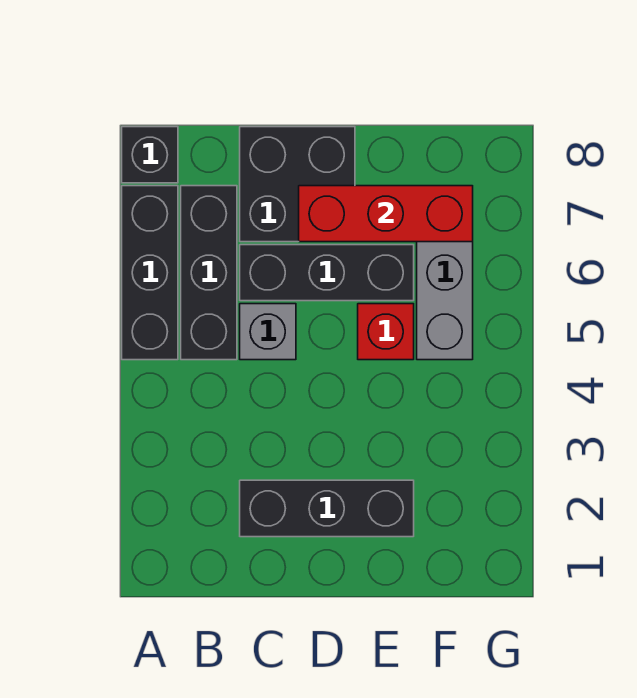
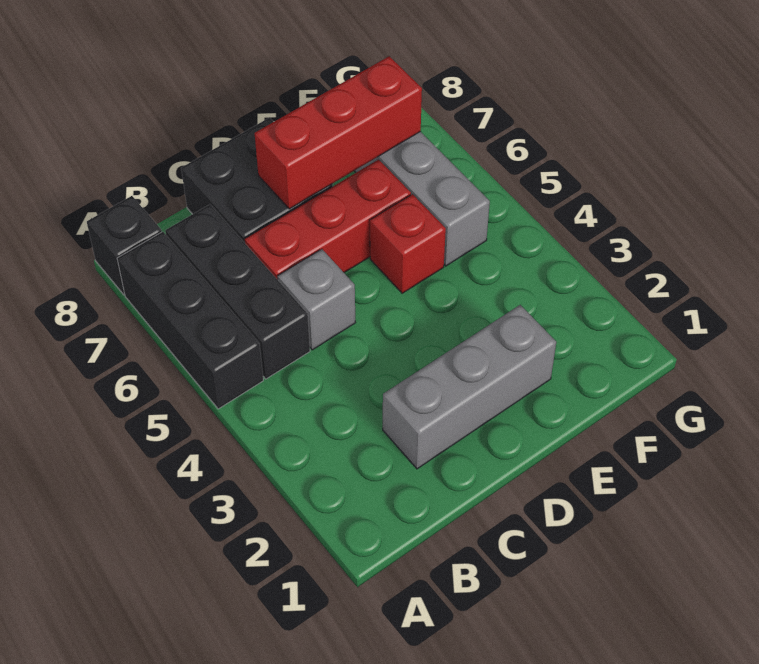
black 1x3 brick [240,480,414,537] -> grey 1x3 brick [383,305,556,469]
black 1x3 brick [240,245,414,301] -> red 1x3 brick [245,160,411,280]

